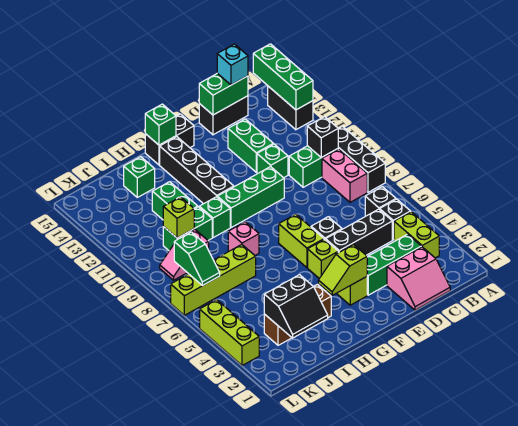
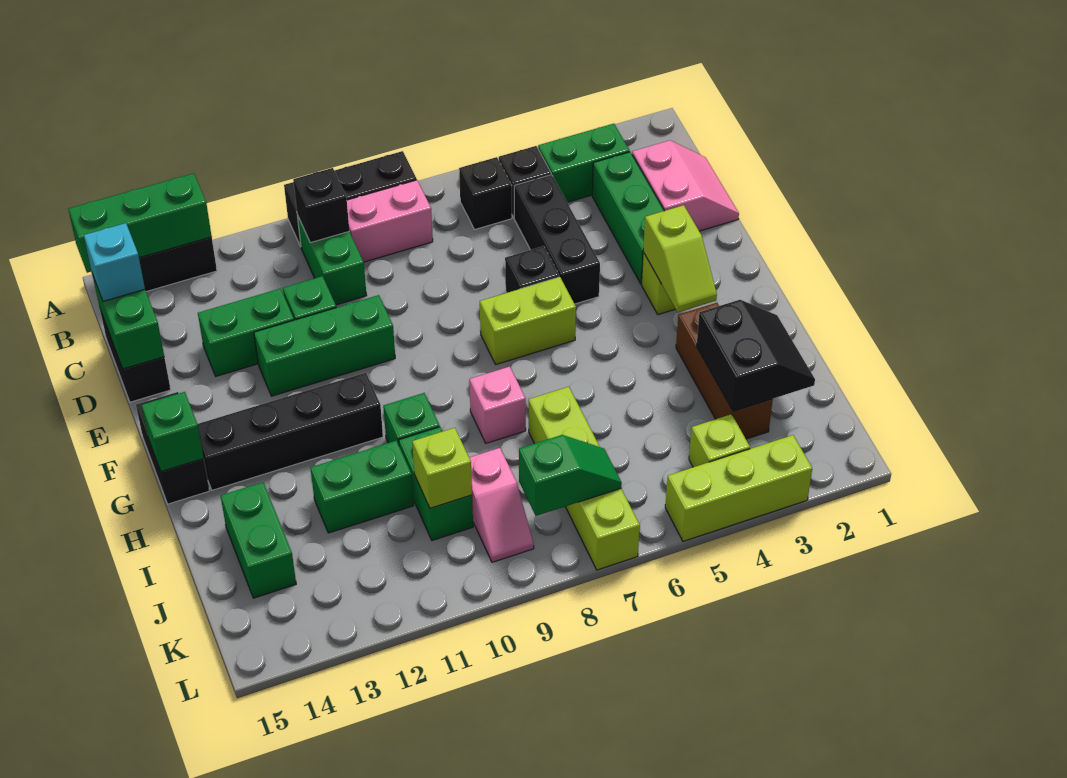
lime 1x2 brick [394,212,439,258] -> green 1x2 brick [538,124,630,202]
green 1x3 brick [217,167,284,228] -> green 1x3 brick turned to [254,295,395,396]
lime 1x1 brick [308,239,338,278] -> lime 1x1 brick moved to [689,414,750,467]
green 1x1 brick [124,157,155,197] -> green 1x2 brick [221,482,296,598]

